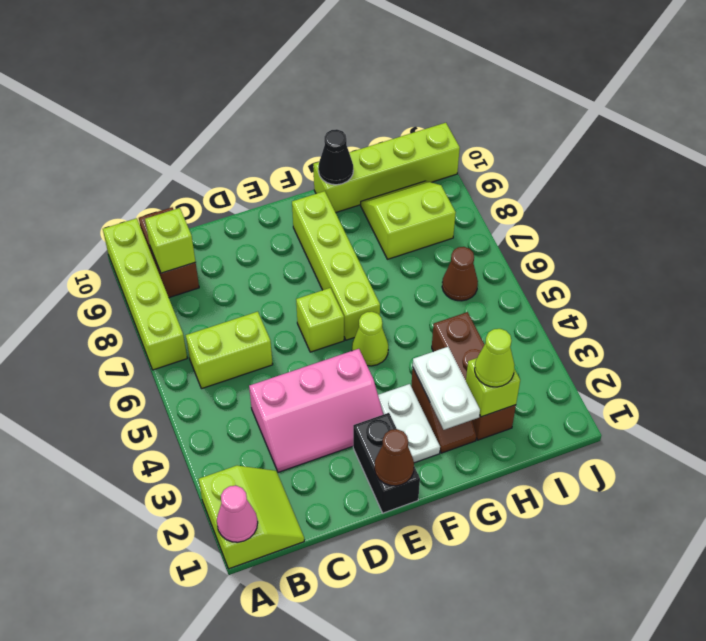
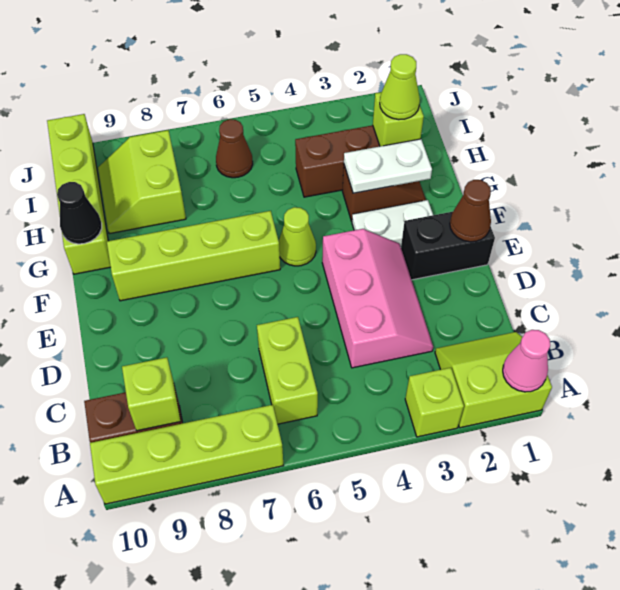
lime 1x1 brick [296,288,344,352] -> lime 1x1 brick moved to [405,368,464,437]

